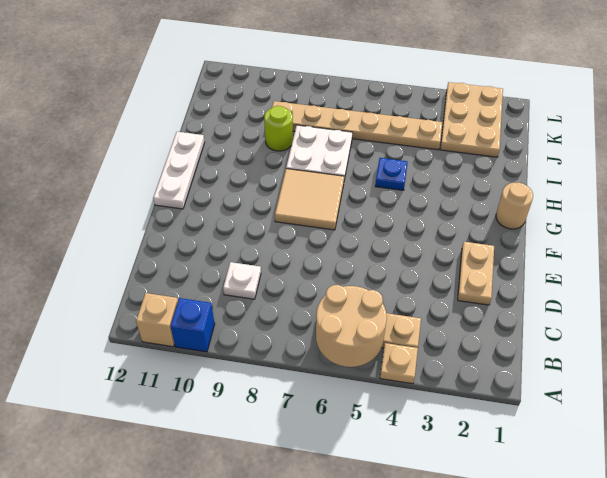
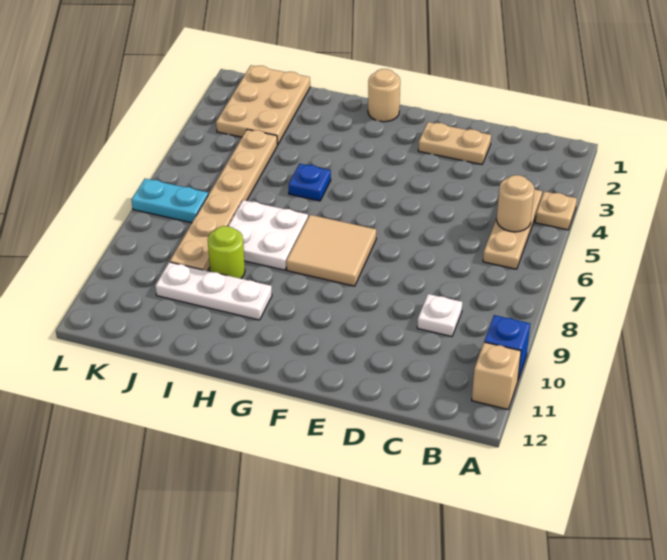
tan 2x2 round brick [316,285,387,367] -> tan 1x1 round brick [497,175,534,232]
white 1x3 plate [153,132,205,209] -> white 1x3 plate moved to [155,262,272,320]
tan 2x3 plate [440,82,503,157] -> tan 2x3 plate turned to [216,65,310,145]
none -> cyan 1x2 plate [131,179,208,223]

